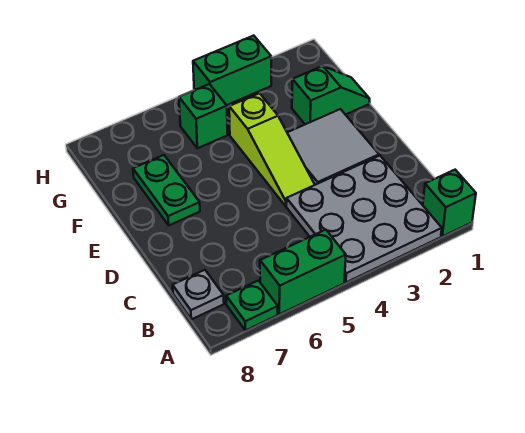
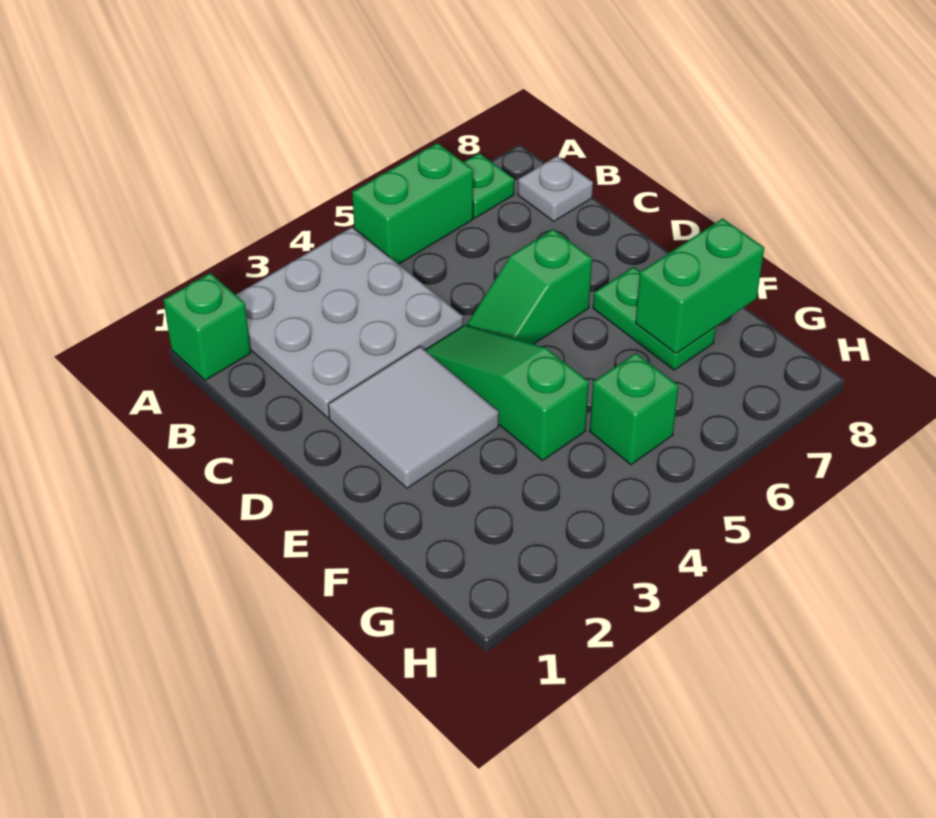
lime 1x3 slope [229,93,315,206] -> green 1x3 slope [425,325,589,461]
green 1x2 slope [292,66,370,124] -> green 1x2 slope moved to [467,229,592,344]
green 1x2 brick [193,36,271,105] -> green 1x2 brick moved to [635,219,764,353]

